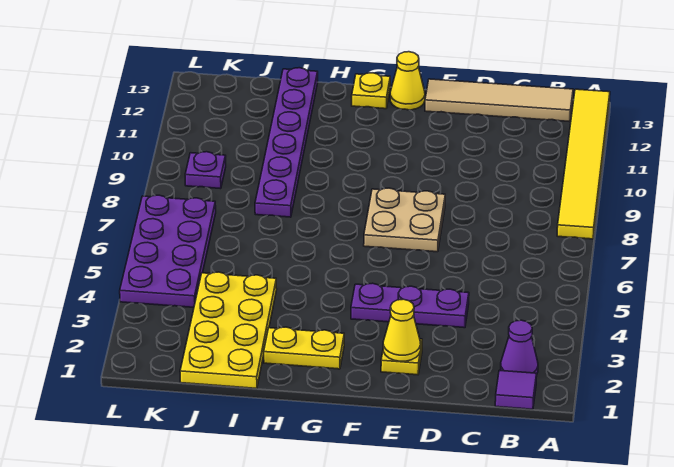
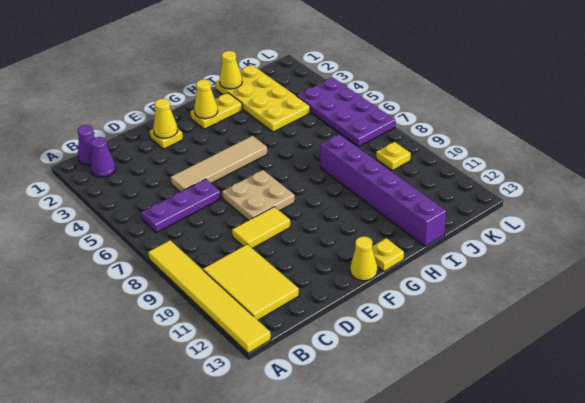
purple 1x1 tile [495,370,537,409] -> purple 1x1 cone [78,125,95,165]
none -> yellow 2x3 tile [203,244,299,320]
tan 1x4 tile [425,79,573,122] -> tan 1x4 tile moved to [171,136,267,192]
purple 1x3 plate [351,283,469,328] -> purple 1x3 plate moved to [141,179,221,233]
none -> yellow 1x2 tile [232,207,290,248]
none -> yellow 1x1 cone [194,79,218,119]
none -> yellow 1x1 cone [220,51,242,89]
purple 1x6 plate [255,68,318,217] -> purple 1x6 brick [320,134,446,246]
purple 1x1 plate [185,152,226,189] -> yellow 1x1 plate [376,142,411,171]

